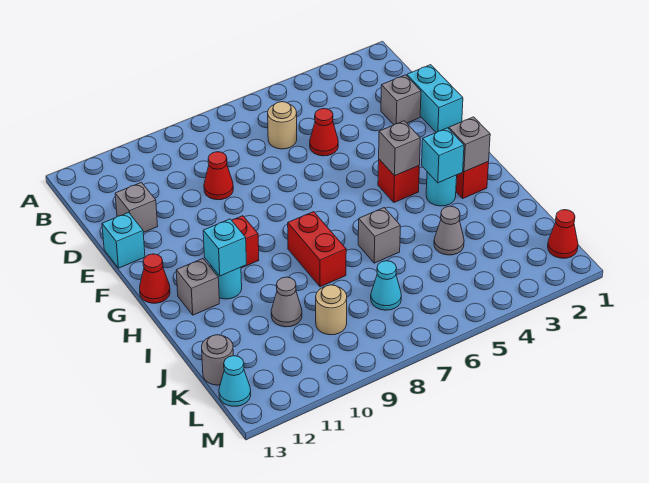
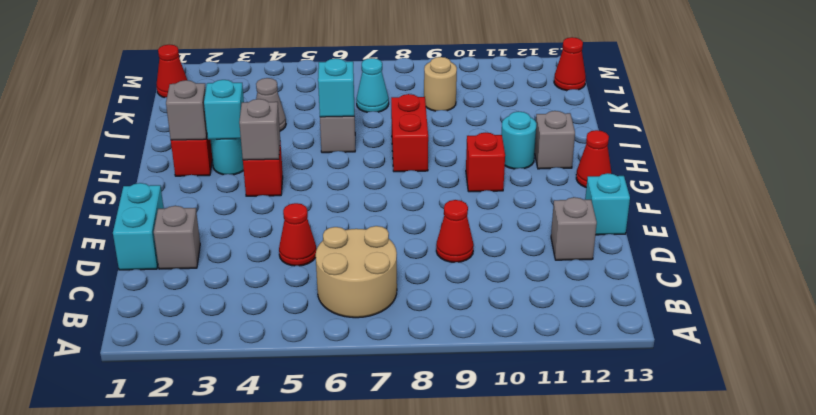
tan 1x1 round brick [268,102,297,149] -> tan 2x2 round brick [316,226,397,318]
cyan 1x1 brick [203,219,247,276] -> cyan 1x1 brick moved to [318,58,354,117]
grey 1x1 cone [271,277,302,327] -> none
grey 1x1 round brick [202,335,233,385] -> none
cyan 1x1 cone [219,356,251,406] -> red 1x1 cone [554,37,586,91]

